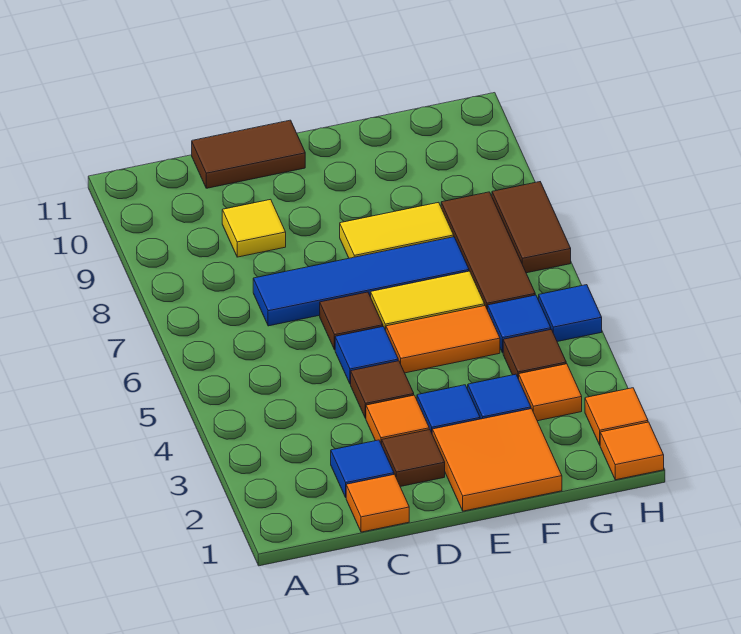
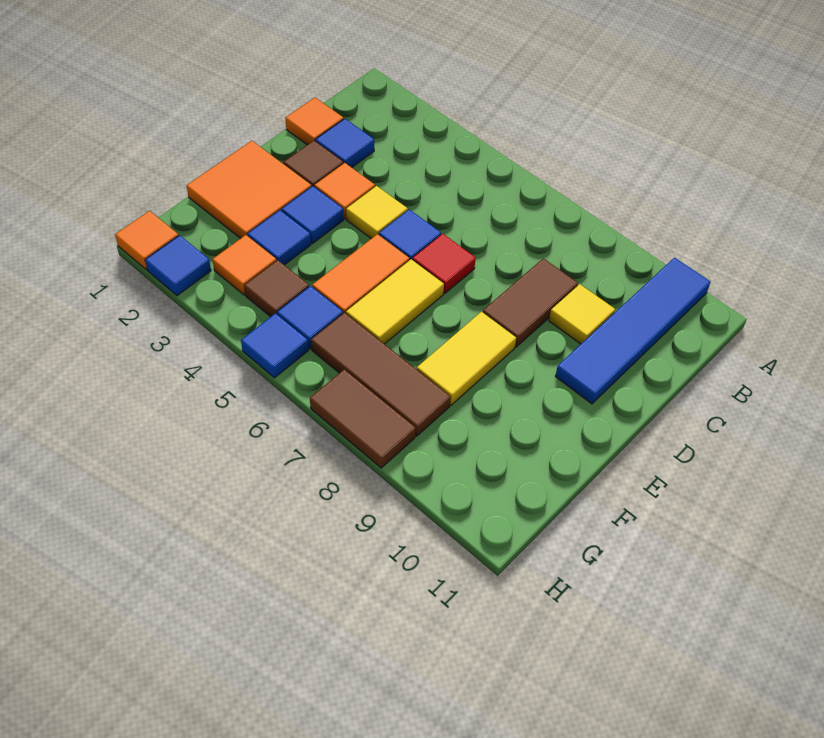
blue 1x4 tile [253,237,469,326] -> blue 1x4 tile moved to [555,258,711,404]
brown 1x2 tile [192,120,305,188] -> brown 1x2 tile moved to [483,258,578,347]
brown 1x1 tile [351,361,414,418] -> yellow 1x1 tile [346,186,408,239]
brown 1x1 tile [320,292,383,350] -> red 1x1 tile [413,234,476,293]
orange 1x1 tile [585,388,648,445] -> blue 1x1 tile [145,235,211,296]

